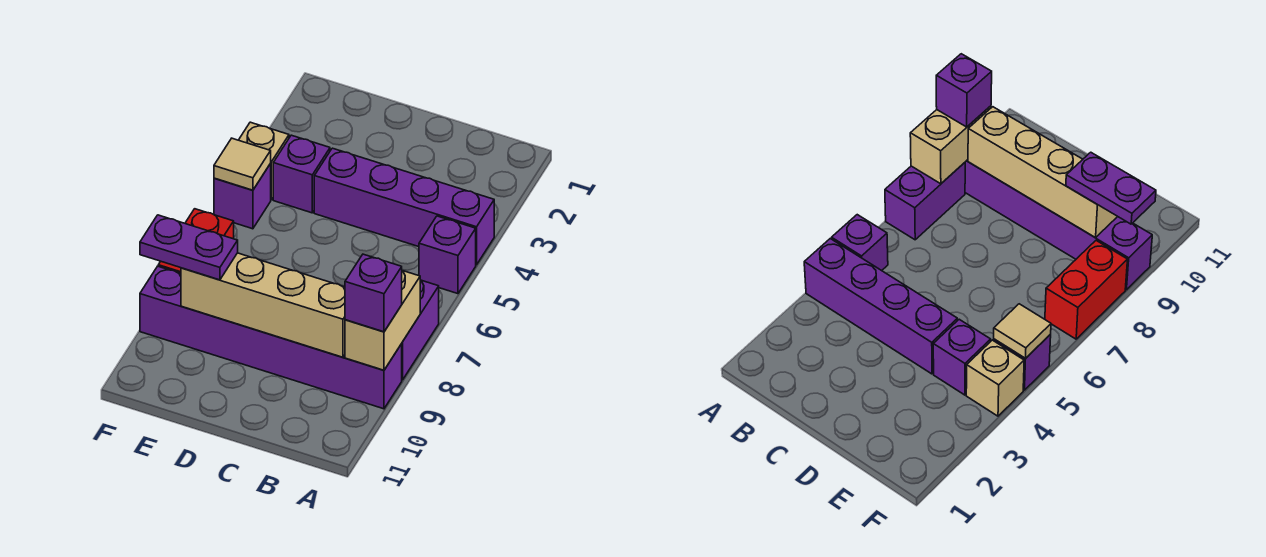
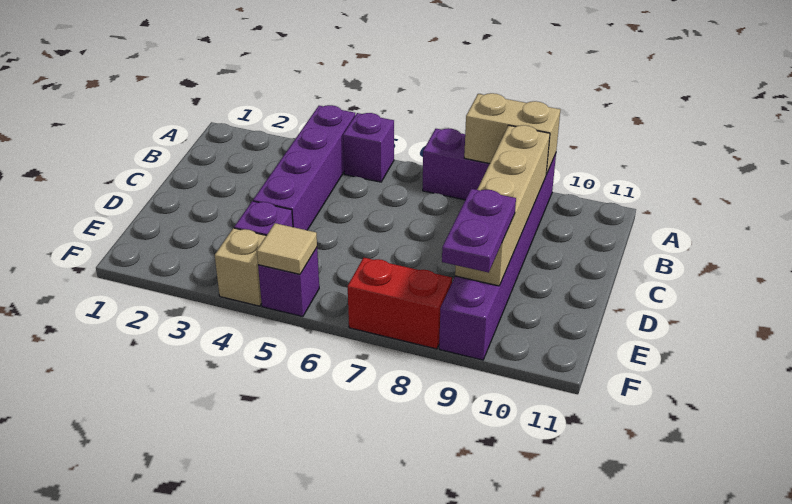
purple 1x1 brick [345,254,402,332] -> none

